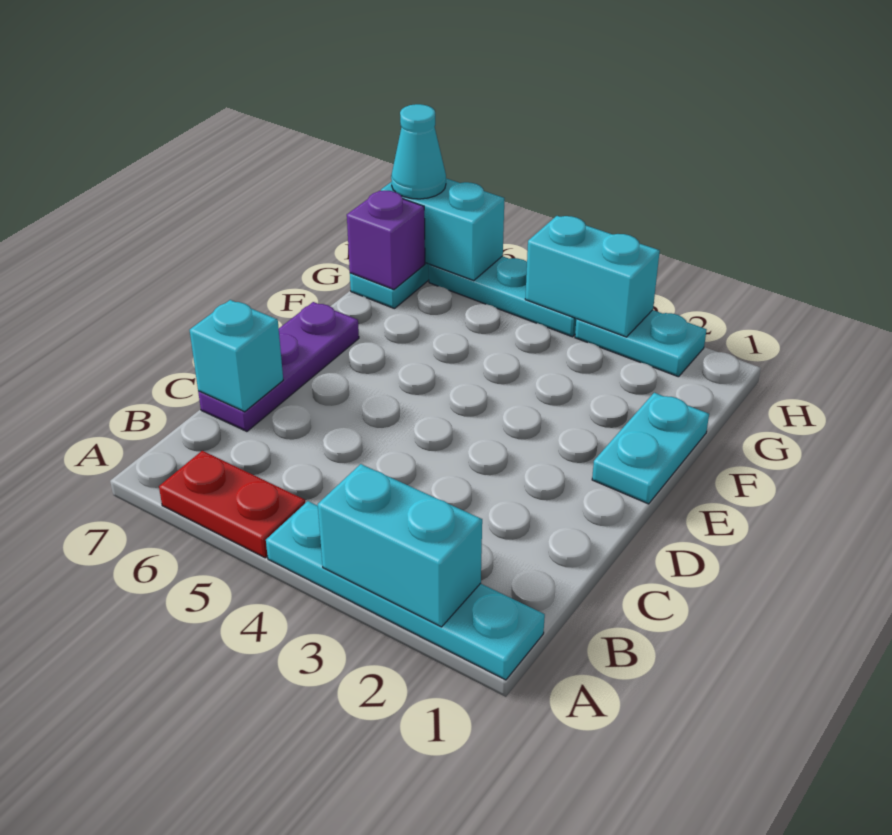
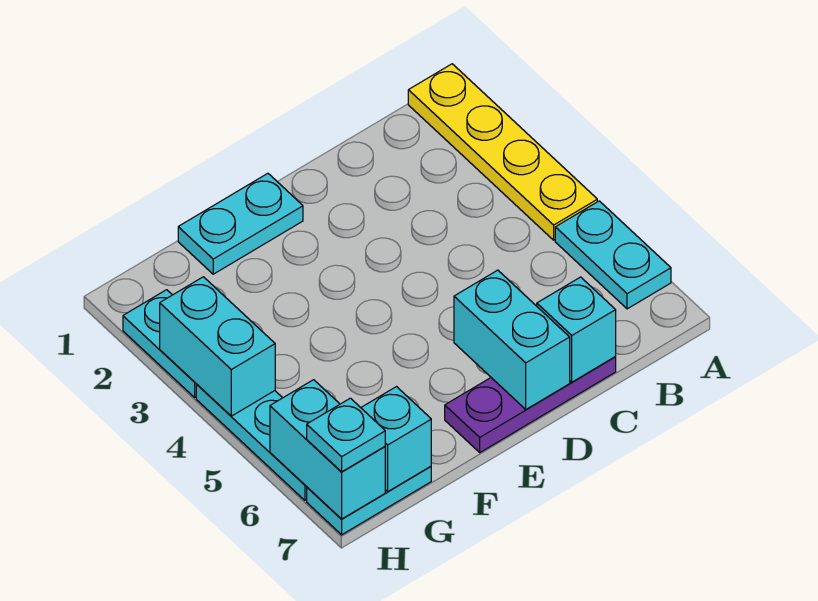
cyan 1x4 plate [266,501,545,680] -> yellow 1x4 plate [408,64,597,240]
cyan 1x2 brick [318,464,482,627] -> cyan 1x2 brick moved to [454,270,570,409]
red 1x2 plate [159,451,305,558] -> cyan 1x2 plate [555,201,671,309]
purple 1x1 brick [347,191,425,290] -> cyan 1x1 brick [361,387,431,491]
cyan 1x1 cone [391,104,446,199] -> cyan 1x1 plate [307,398,385,472]

